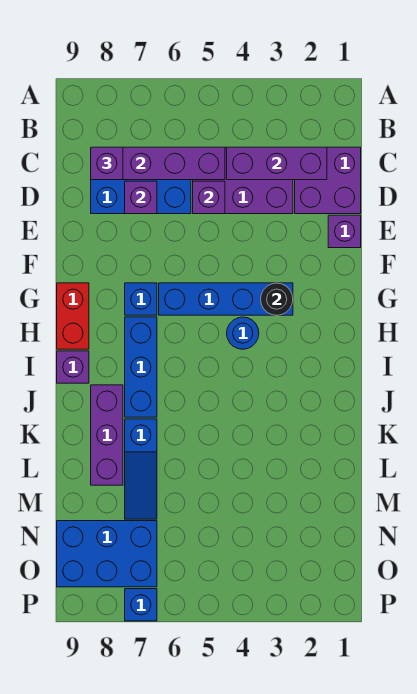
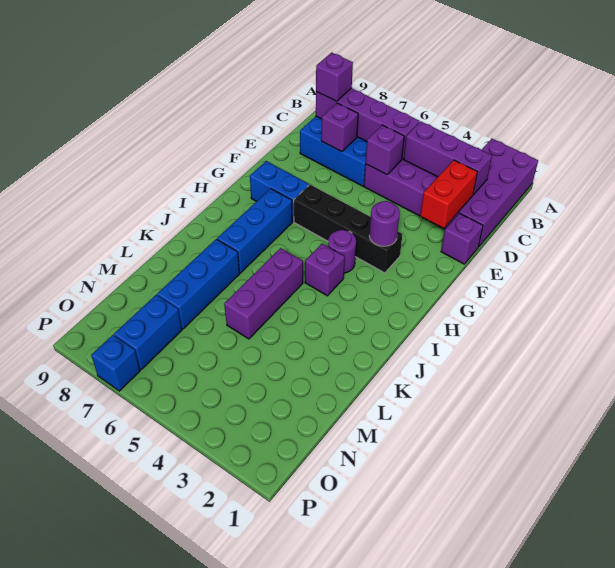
purple 2x2 brick [295,147,361,214] -> purple 2x4 brick [444,139,538,247]
blue 1x4 brick [159,283,293,315] -> black 1x4 brick [294,185,402,273]
black 1x1 round brick [261,283,293,315] -> purple 1x1 round brick [369,201,400,246]
blue 1x1 brick [125,283,157,315] -> blue 1x2 brick [250,161,309,222]
red 1x2 brick [57,283,89,349] -> red 1x2 brick moved to [420,160,477,228]
blue 1x1 round brick [227,317,259,349] -> purple 1x1 round brick [328,230,356,273]
purple 1x1 brick [57,351,89,383] -> purple 1x1 brick moved to [305,244,345,296]
purple 1x3 brick [91,385,123,485] -> purple 1x3 brick moved to [224,248,303,339]
blue 1x3 slope [125,419,157,519] -> blue 1x3 brick [157,239,240,329]
blue 2x3 brick [57,521,157,587] -> blue 1x2 brick [114,295,182,370]

